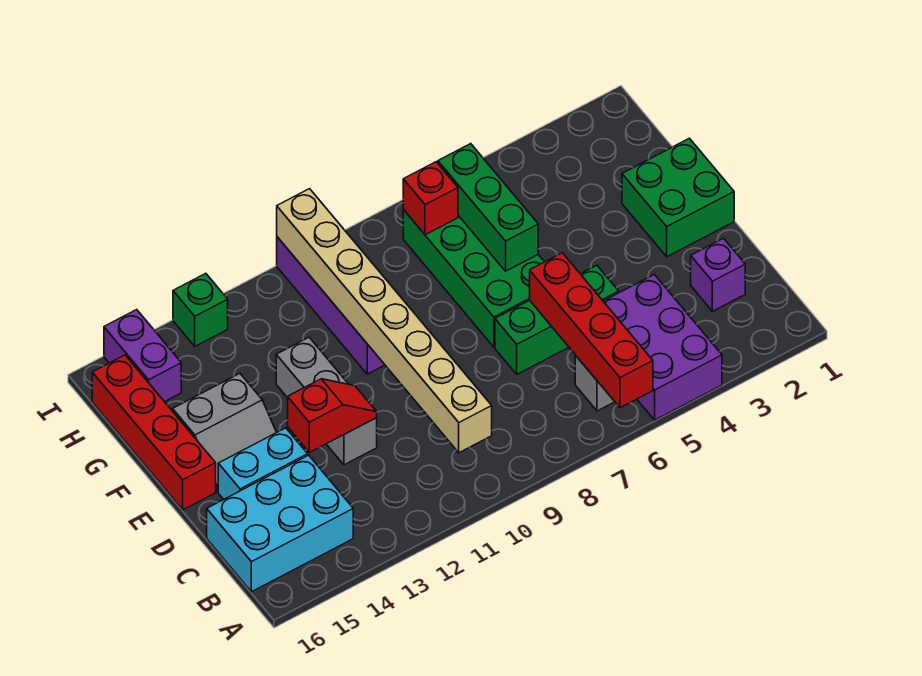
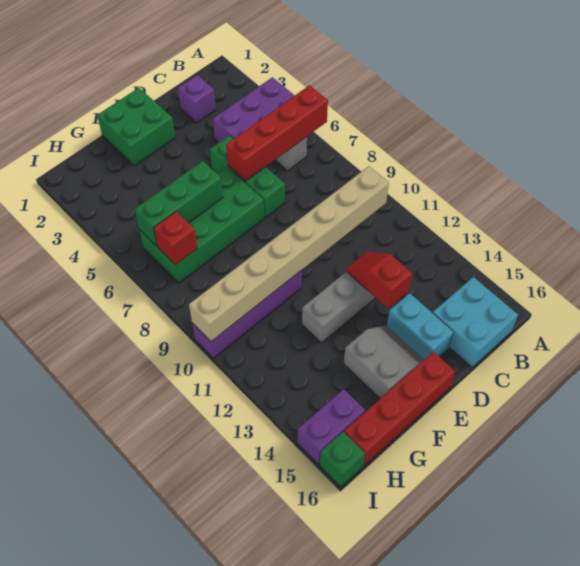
cyan 2x3 brick [207,455,353,592] -> cyan 2x2 brick [433,277,518,367]
green 1x1 brick [173,273,228,346] -> green 1x1 brick moved to [319,432,365,487]

